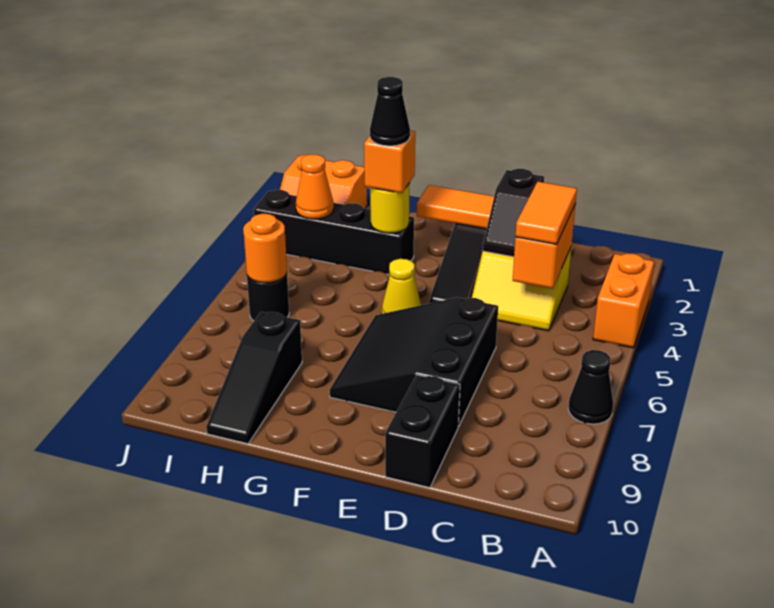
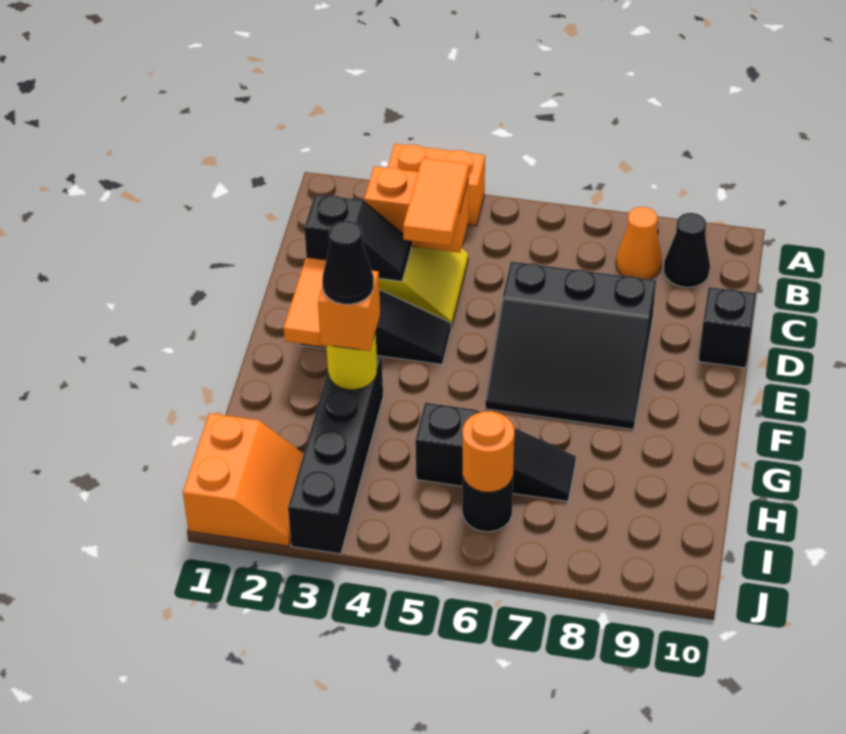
black 1x1 cone [568,350,613,424] -> black 1x1 cone moved to [664,213,710,287]
orange 1x2 tile [515,182,577,244] -> orange 1x2 tile turned to [403,158,469,246]
black 1x2 brick [385,375,460,488] -> black 1x1 brick [699,287,756,368]
yellow 1x1 cone [382,259,421,314] -> none
black 1x3 slope [206,312,302,444] -> black 1x3 slope moved to [415,403,576,501]
orange 1x1 cone [296,154,334,219] -> orange 1x1 cone moved to [616,207,662,279]

